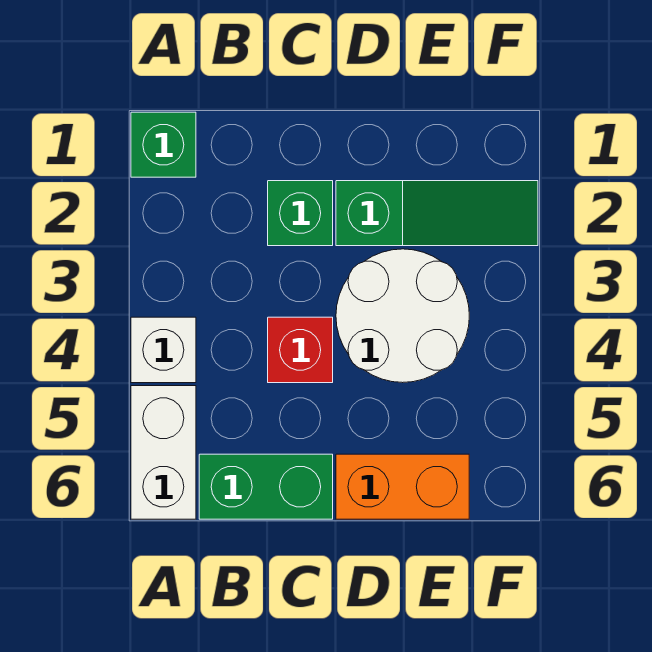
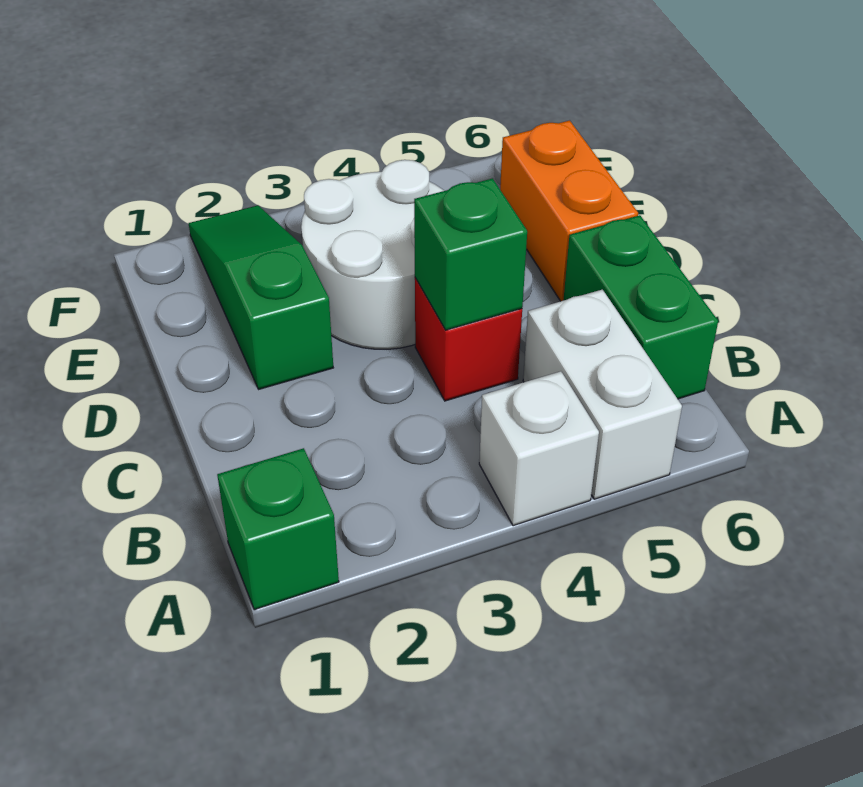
white 1x2 brick [131,386,196,519] -> white 1x2 brick turned to [523,290,682,499]
green 1x1 brick [268,181,333,246] -> green 1x1 brick moved to [414,178,527,330]

